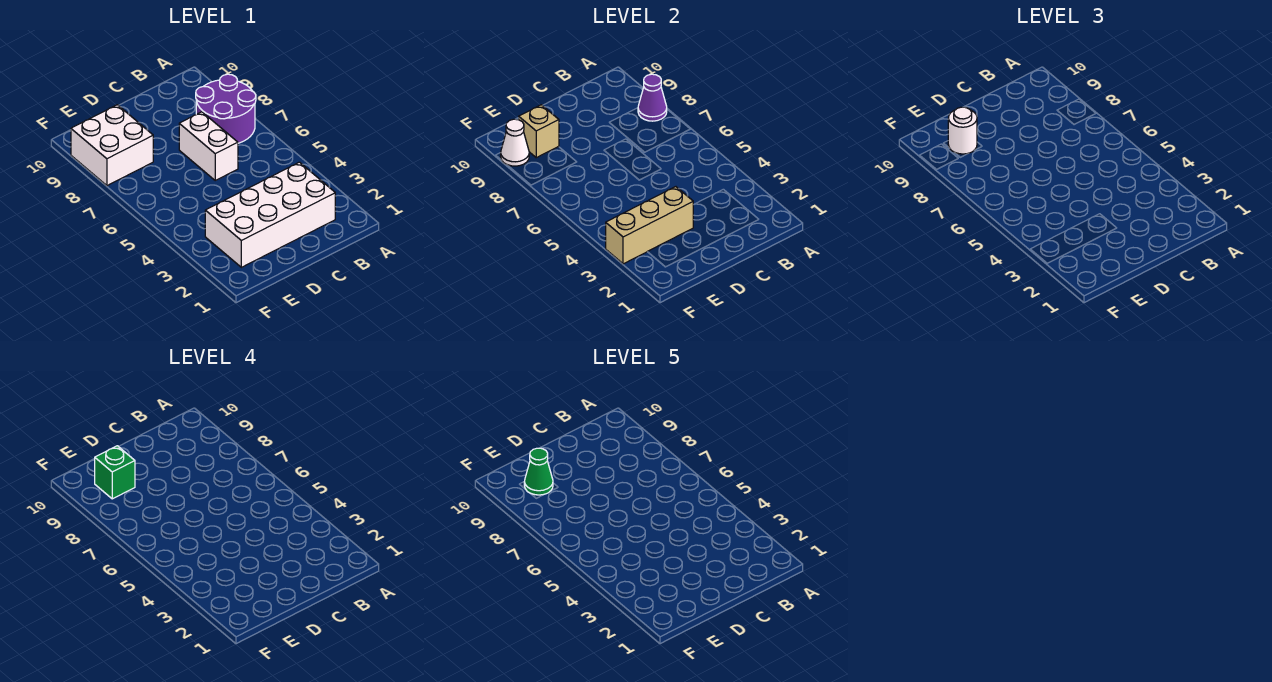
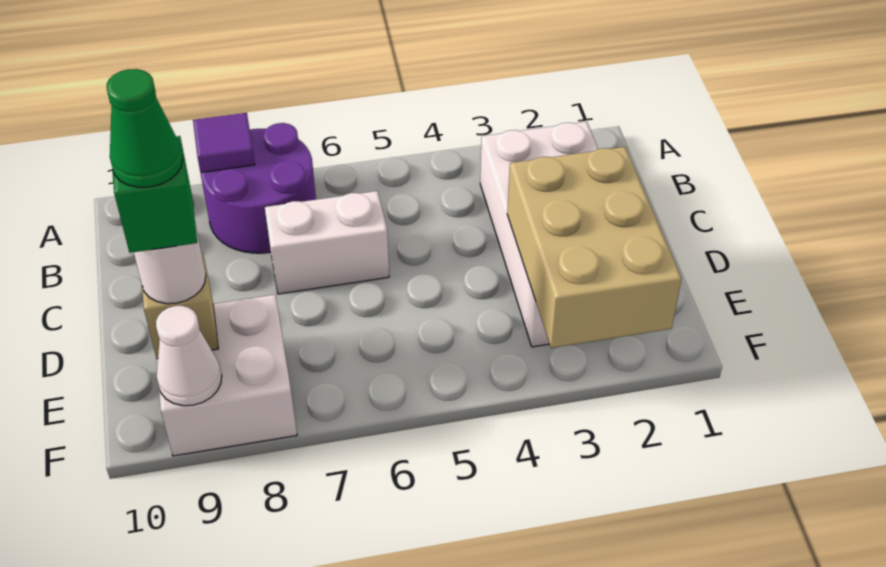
purple 1x1 cone [638,74,667,121] -> purple 1x1 tile [193,113,255,172]
tan 1x3 brick [606,187,693,264] -> tan 2x3 brick [507,147,682,348]

